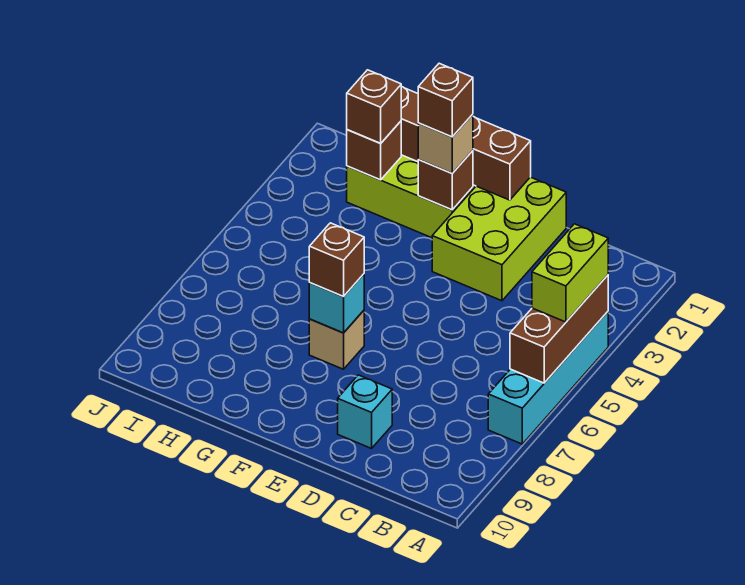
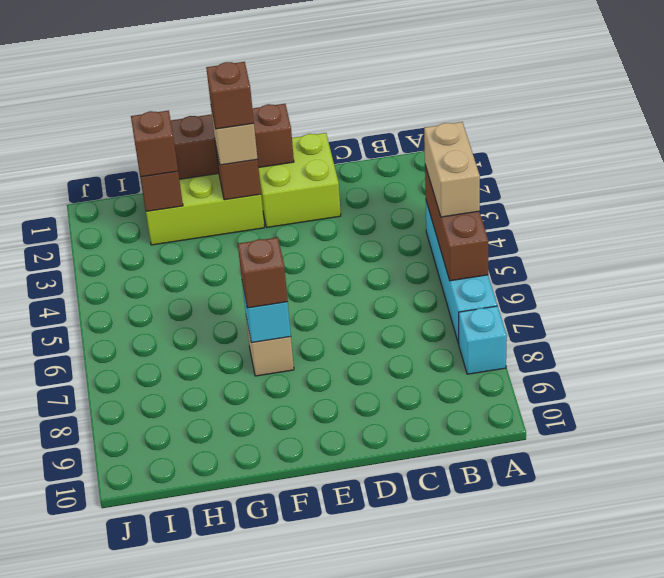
lime 1x2 brick [532,224,608,322] -> tan 1x2 brick [424,122,480,217]
lime 2x3 brick [432,177,566,301] -> lime 2x2 brick [258,133,341,227]
cyan 1x1 brick [338,375,392,449] -> cyan 1x1 brick moved to [459,306,507,374]

